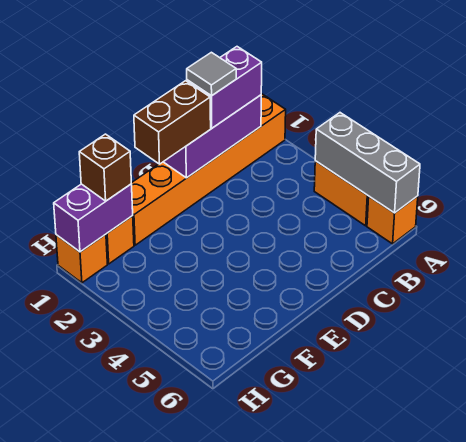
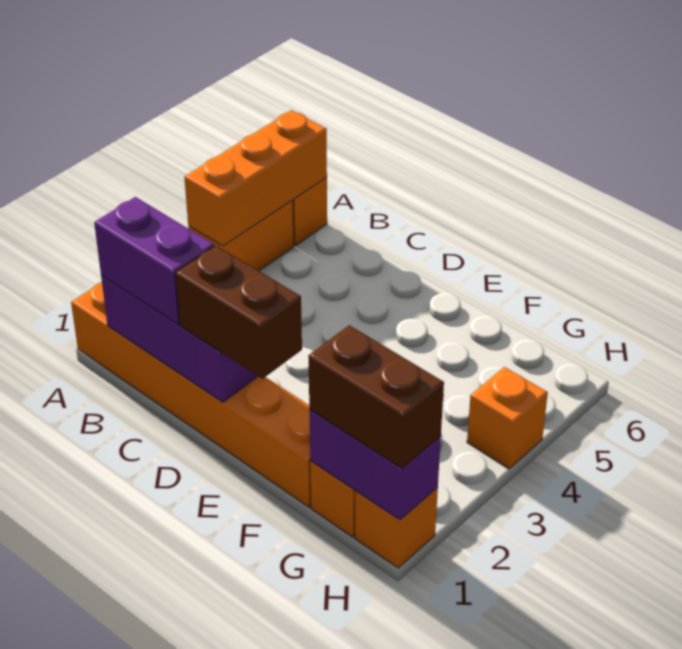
grey 1x3 brick [315,113,420,213] -> orange 1x3 brick [184,110,327,246]
grey 1x1 tile [187,52,236,96] -> none
brown 1x1 brick [79,134,131,201] -> brown 1x2 brick [308,325,444,469]
none -> orange 1x1 brick [467,367,548,469]

